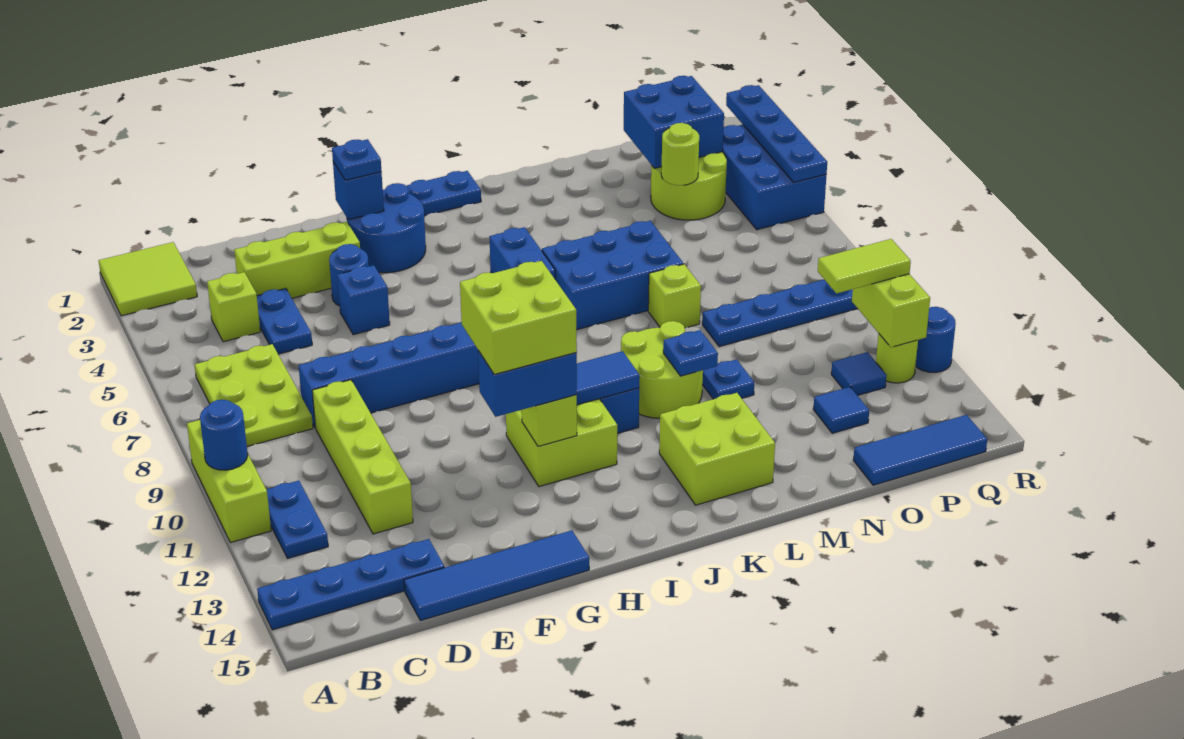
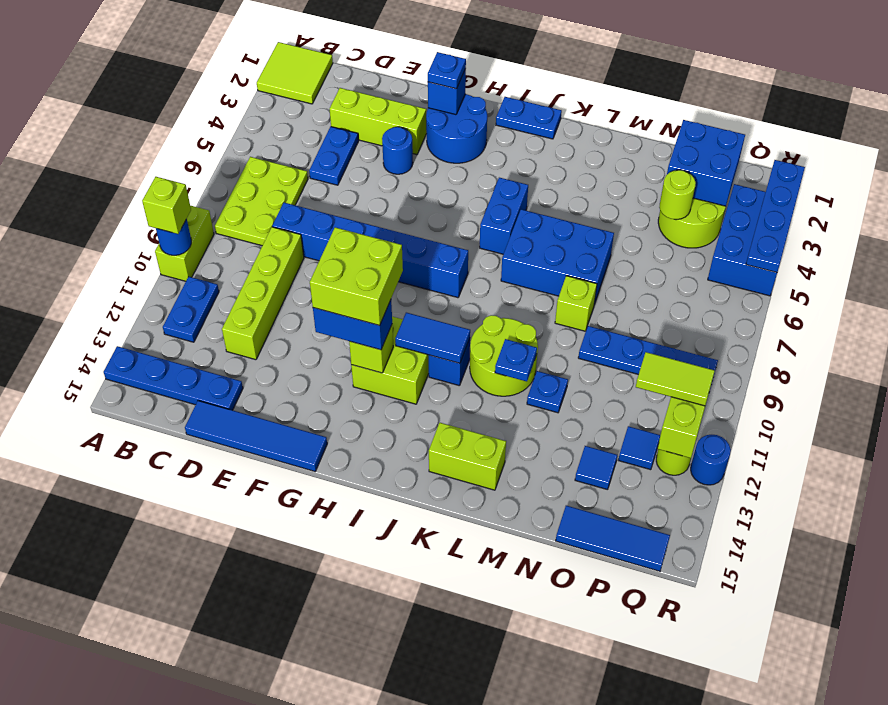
lime 1x3 brick [187,420,271,543] -> lime 1x2 brick [155,206,214,281]
lime 1x1 brick [207,272,260,342] -> lime 1x1 brick moved to [142,177,191,234]
blue 1x1 brick [337,265,390,335] -> none
lime 2x2 brick [659,393,775,505] -> lime 1x2 brick [429,423,506,490]

